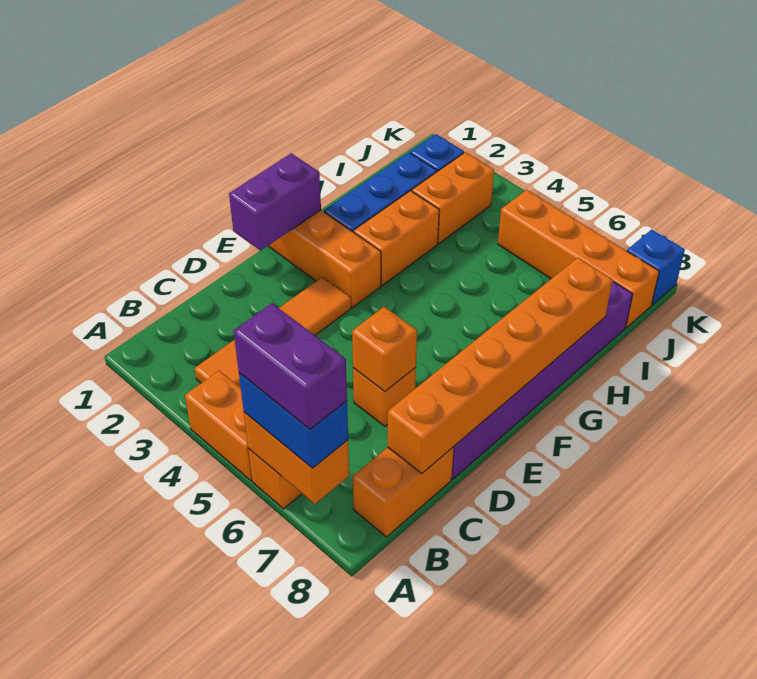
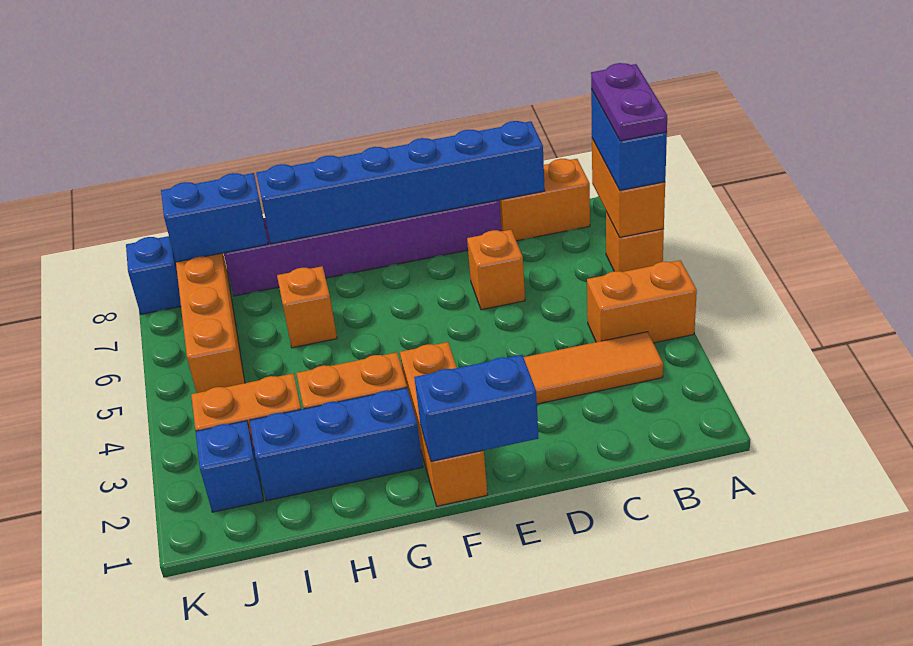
orange 1x2 brick [185,371,252,481] -> orange 1x2 brick turned to [587,260,697,343]
purple 1x2 brick [234,303,347,429] -> purple 1x2 plate [591,63,667,141]
orange 1x6 brick [388,258,613,473] -> blue 1x6 brick [256,121,545,244]
orange 1x1 brick [352,307,417,392] -> orange 1x1 brick moved to [277,266,337,348]
purple 1x2 brick [229,153,321,251] -> blue 1x2 brick [414,355,539,461]
none -> blue 1x2 brick [161,173,268,262]

